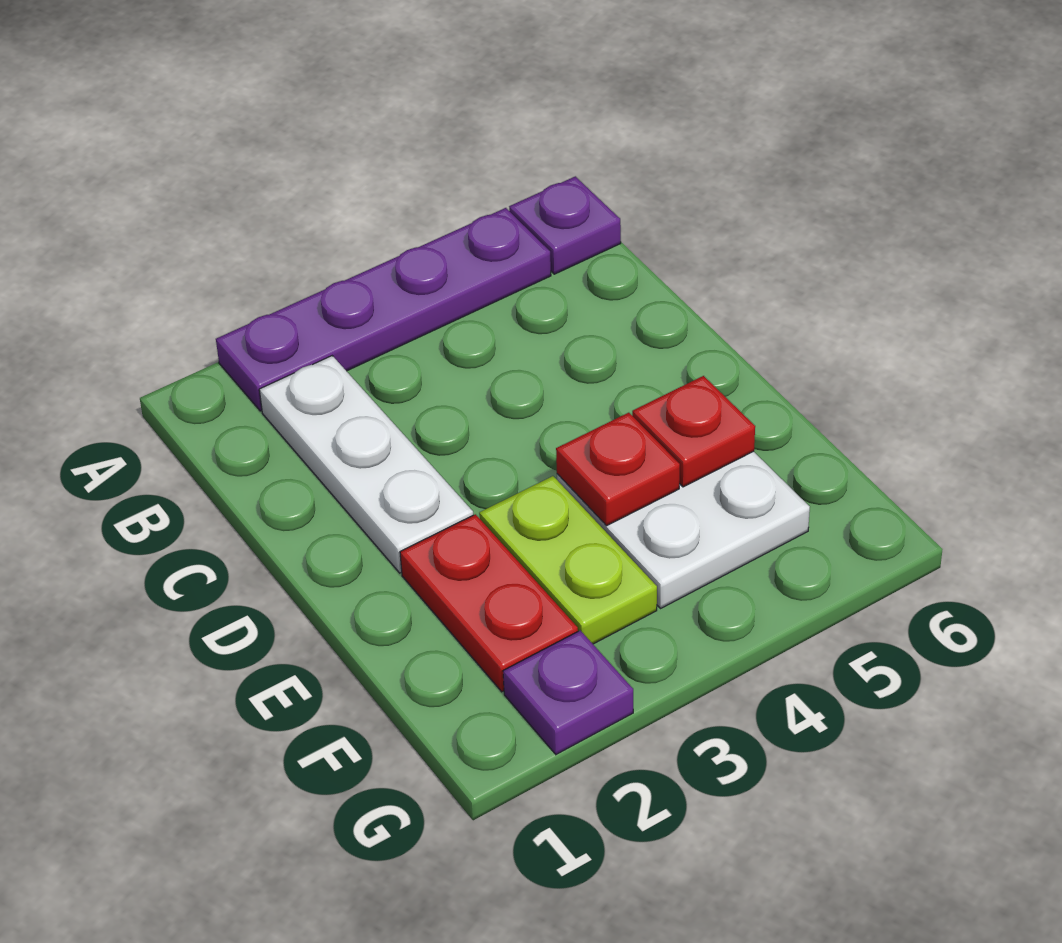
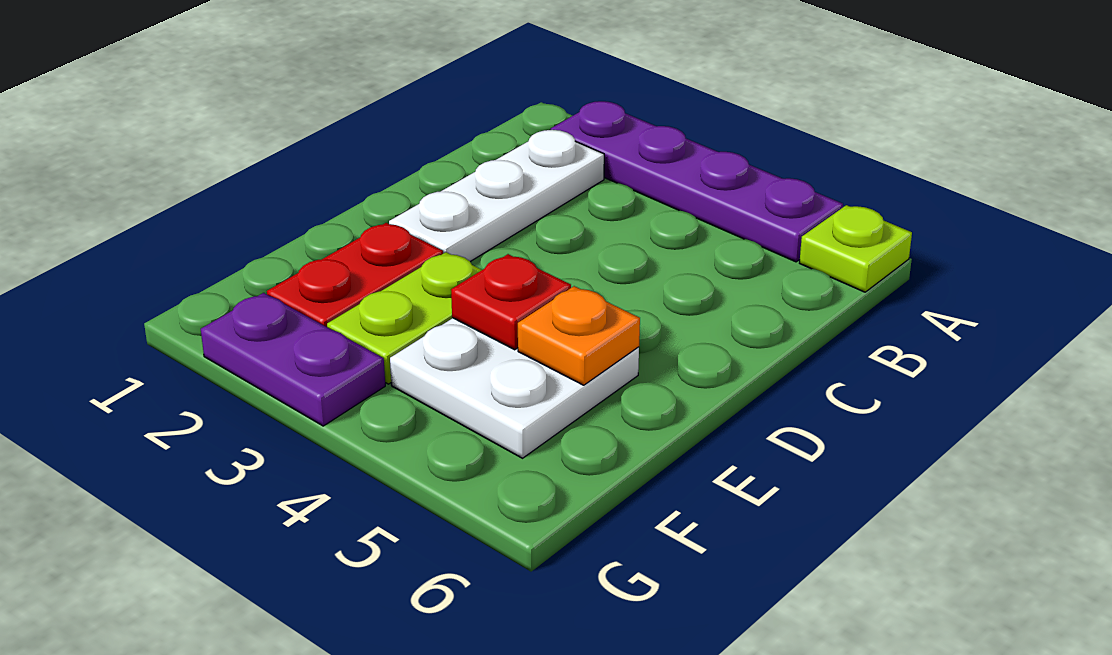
purple 1x1 plate [509,176,621,274] -> lime 1x1 plate [800,205,912,292]
red 1x1 plate [632,376,755,487] -> orange 1x1 plate [518,286,640,385]
purple 1x1 plate [503,630,633,755] -> purple 1x2 plate [201,293,385,426]

